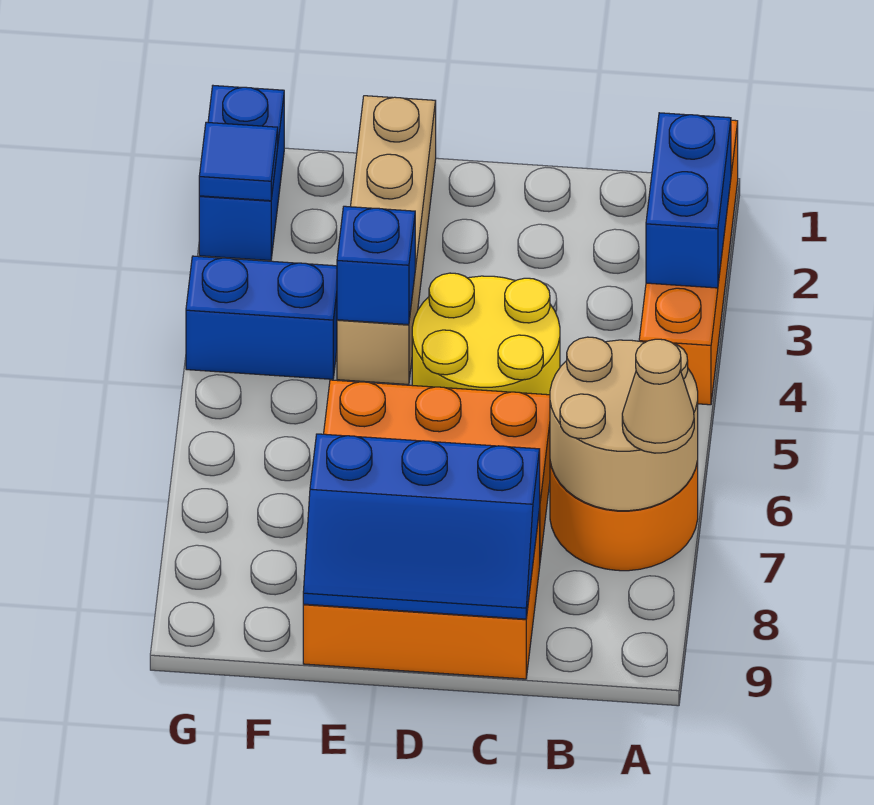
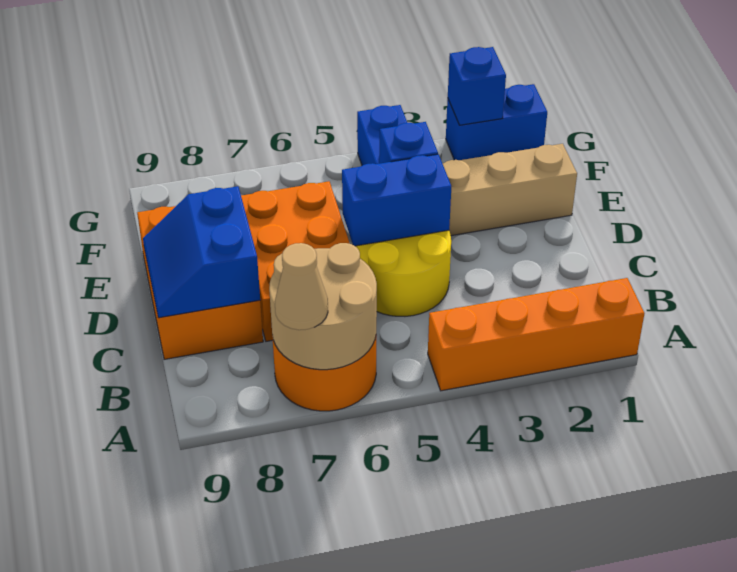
blue 1x2 brick [646,113,731,288] -> blue 1x2 brick moved to [342,154,451,246]
blue 2x3 slope [303,434,540,619] -> blue 2x2 slope [143,186,260,318]
blue 1x1 tile [199,122,278,201] -> blue 1x1 brick [448,47,506,125]

